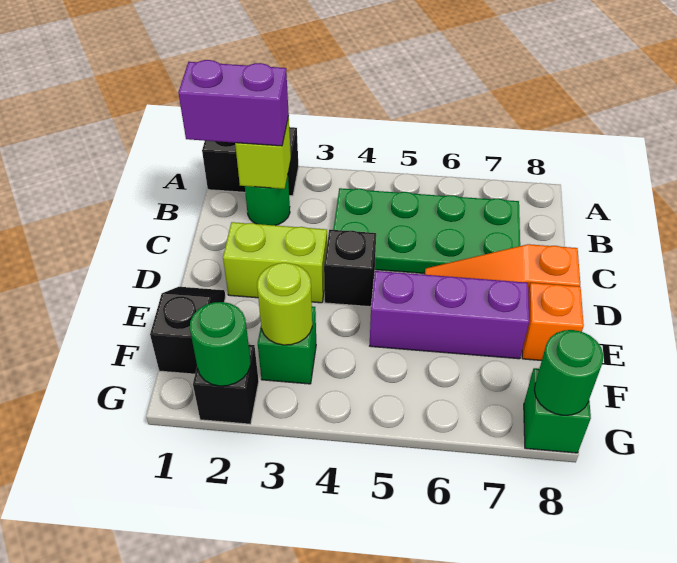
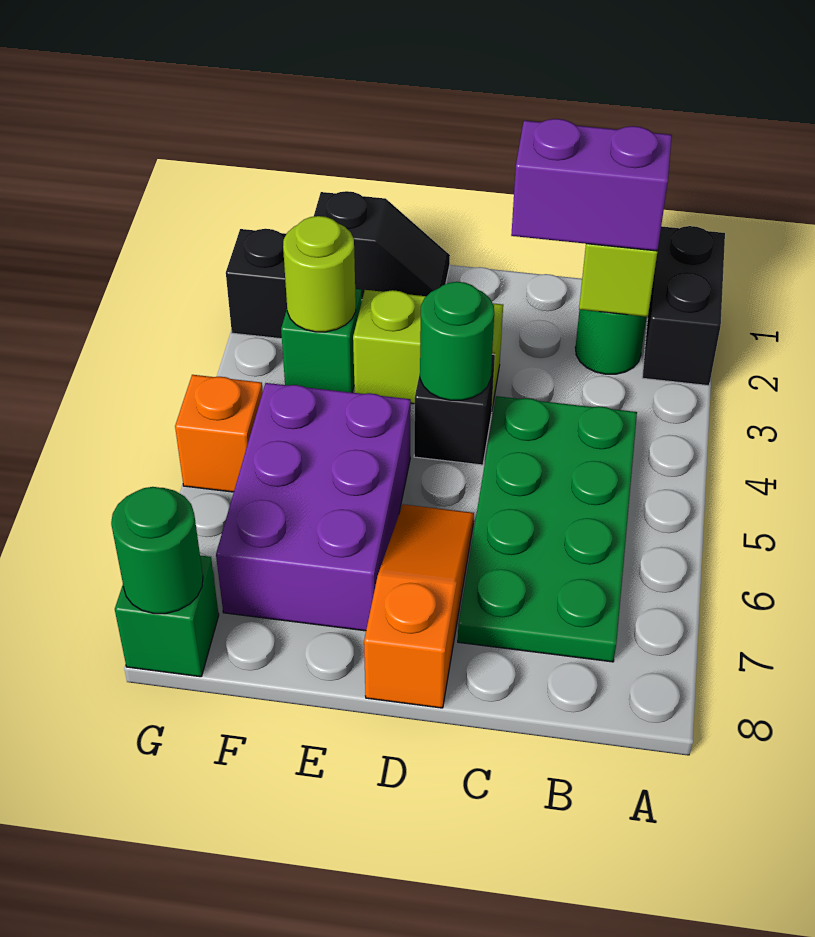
purple 1x2 brick [178,60,289,146] -> purple 1x2 brick turned to [511,119,672,251]
lime 1x2 brick [223,222,327,303] -> lime 1x2 brick turned to [353,290,503,408]
purple 1x3 brick [370,271,529,359] -> purple 2x3 brick [216,383,411,631]
orange 1x1 brick [522,283,584,361] -> orange 1x1 brick moved to [175,375,263,492]
green 1x1 round brick [190,302,250,386] -> green 1x1 round brick moved to [420,282,494,400]

